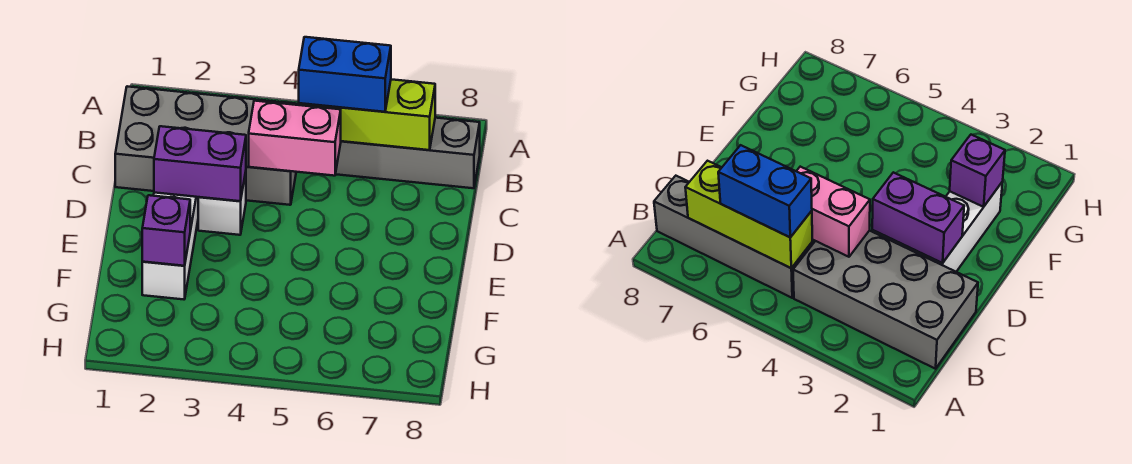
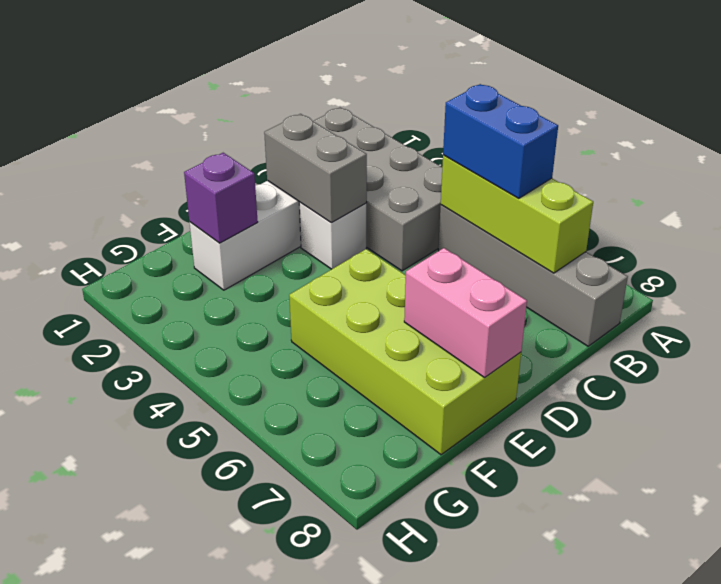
pink 1x2 brick [249,101,341,176] -> pink 1x2 brick moved to [404,248,527,378]
purple 1x2 brick [154,126,246,201] -> grey 1x2 brick [264,114,367,223]
none -> lime 2x4 brick [289,249,521,455]

